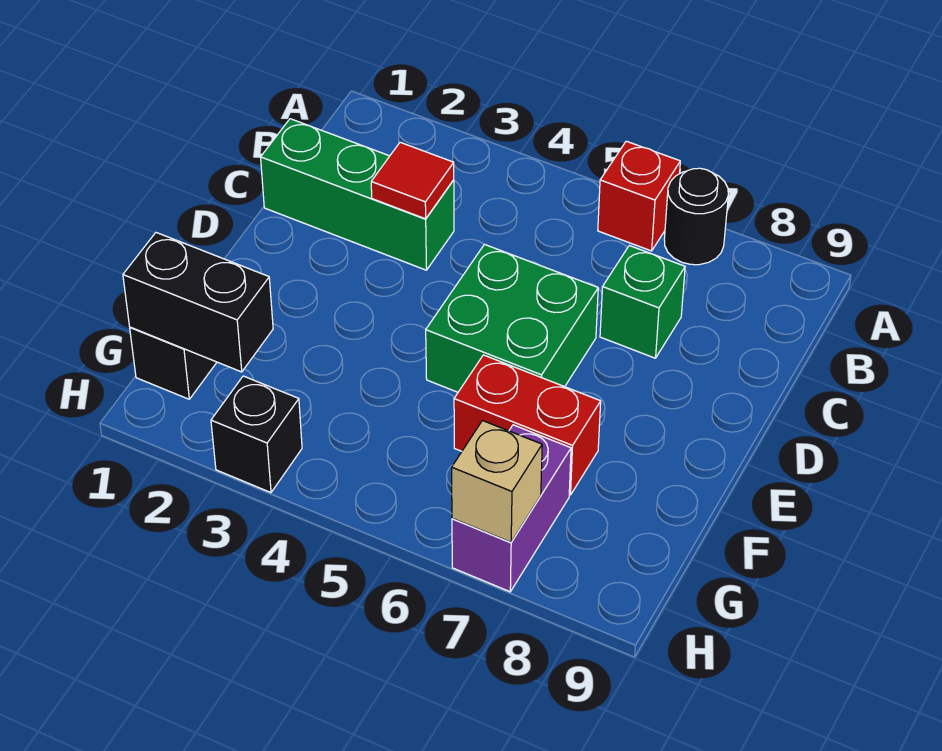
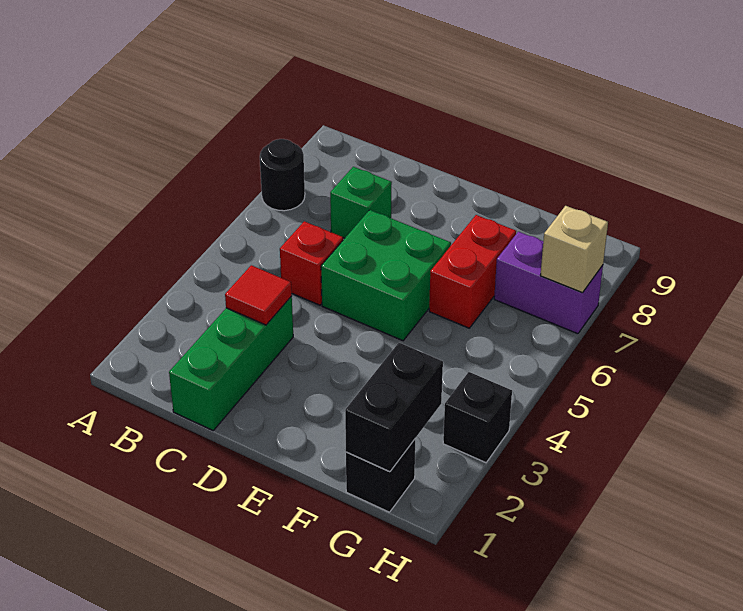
red 1x1 brick [598,141,680,251] -> red 1x1 brick moved to [280,221,343,305]

